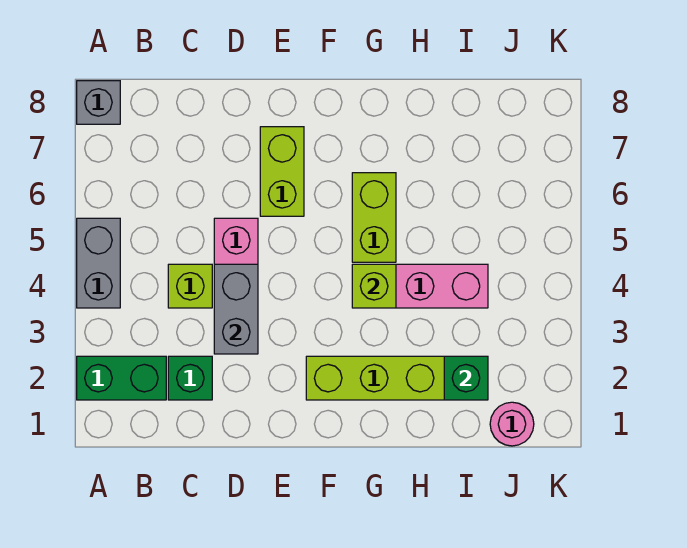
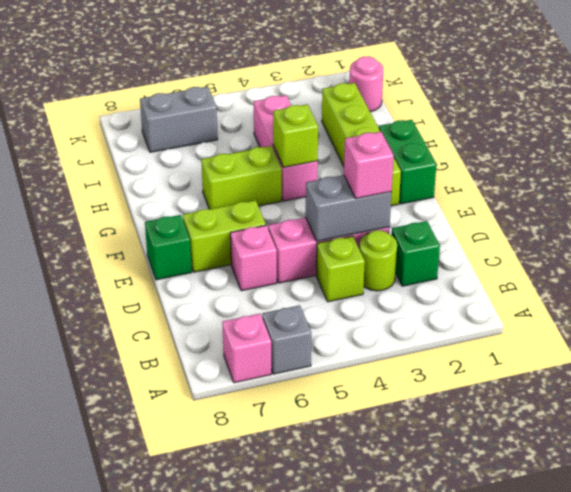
green 1x2 brick [77,356,166,400] -> green 1x2 brick moved to [379,120,437,204]
grey 1x2 brick [77,218,120,308] -> grey 1x2 brick moved to [140,86,218,152]
none -> pink 1x1 brick [222,314,271,383]
grey 1x1 brick [77,81,120,124] -> grey 1x1 brick moved to [262,305,311,374]
none -> lime 1x1 round brick [359,230,397,291]
none -> pink 1x1 brick [344,132,394,199]
none -> pink 1x1 brick [230,225,277,291]
green 1x1 brick [444,356,488,400] -> green 1x1 brick moved to [145,215,192,280]

